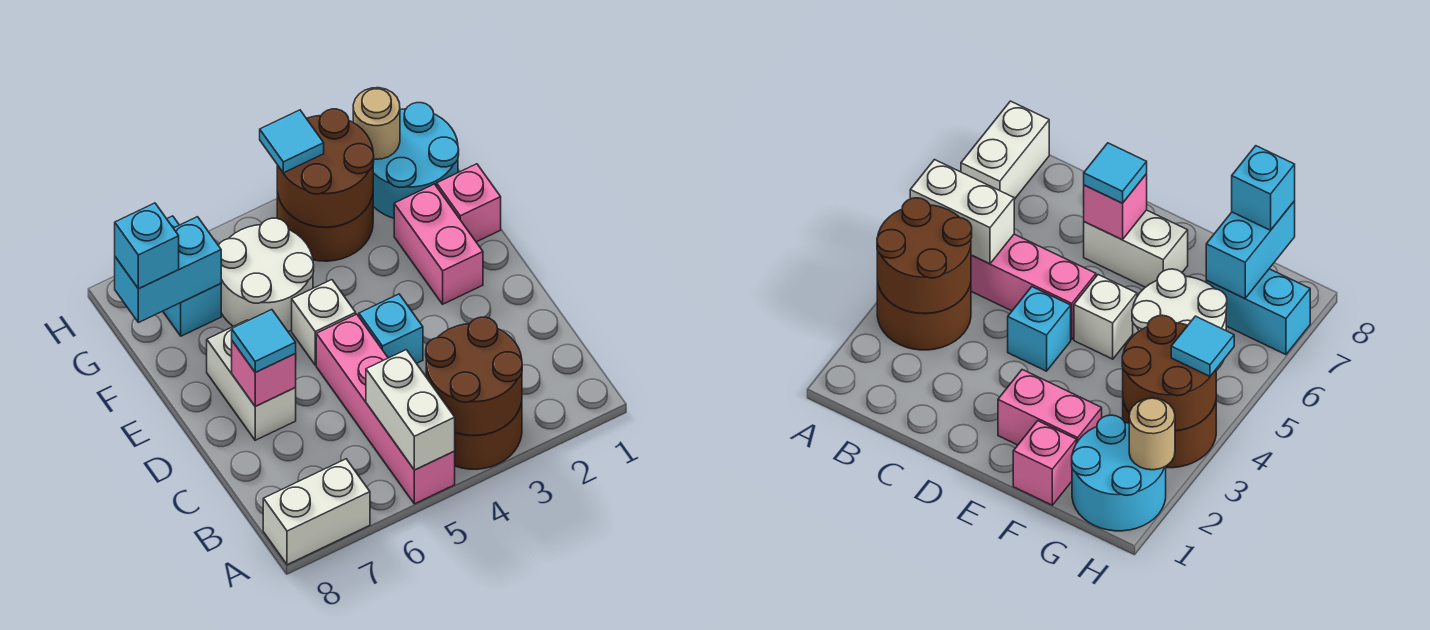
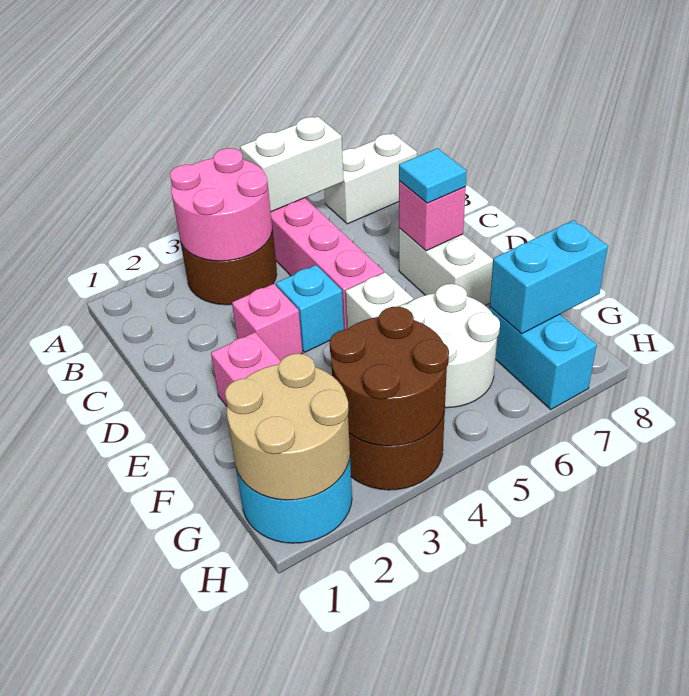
brown 2x2 round brick [426,317,522,435] -> pink 2x2 round brick [170,148,272,261]
white 1x2 brick [366,350,455,470] -> white 1x2 brick turned to [240,116,344,212]
pink 1x1 brick [437,164,501,242] -> pink 1x1 brick moved to [232,284,303,361]
cyan 1x1 brick [115,203,179,289] -> none
tan 1x1 round brick [353,88,400,159] -> tan 2x2 round brick [225,353,350,500]
cyan 1x1 tile [260,110,324,173] -> none

